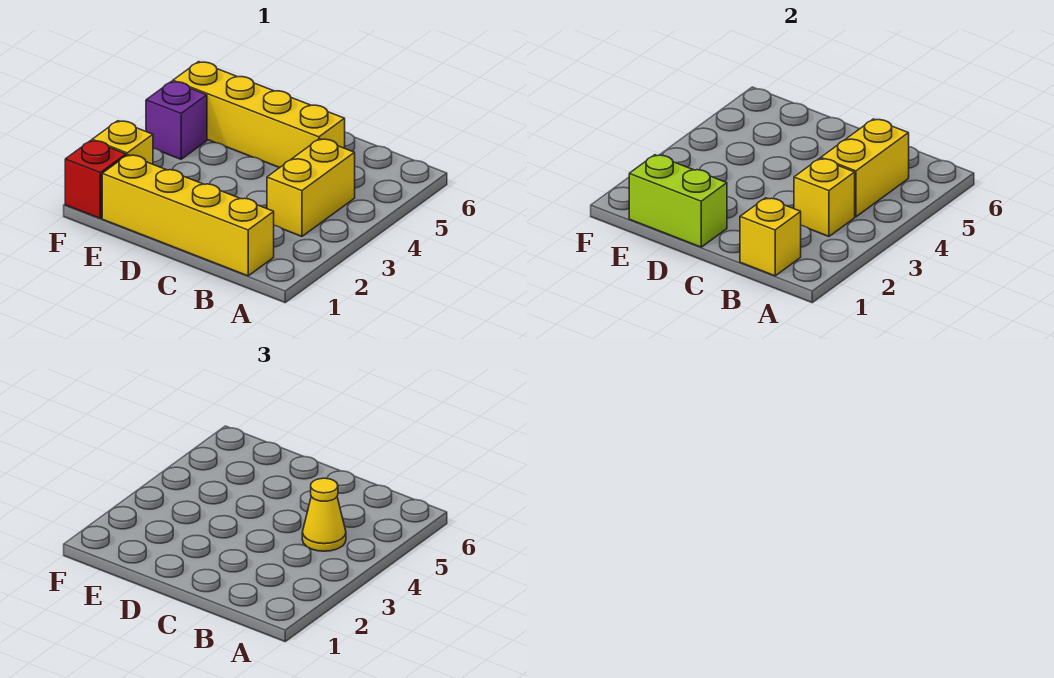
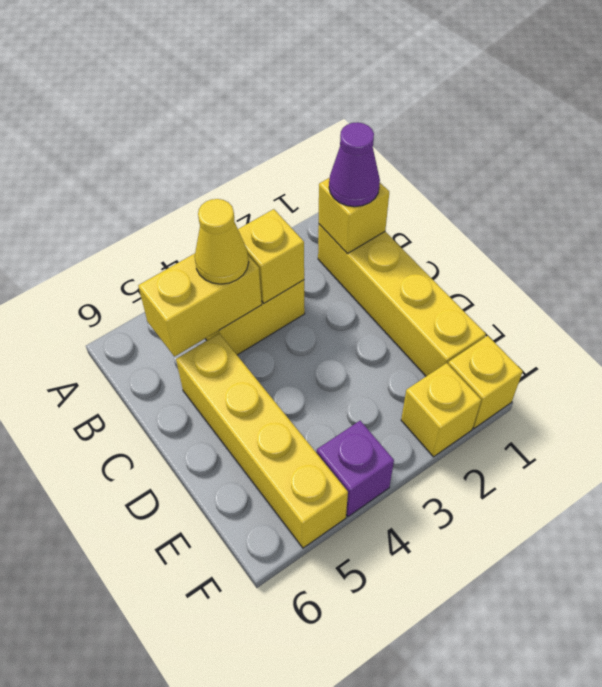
none -> purple 1x1 cone [329,122,380,207]
lime 1x2 brick [629,155,727,247] -> none
red 1x1 brick [65,141,126,218] -> yellow 1x1 brick [448,336,523,428]

